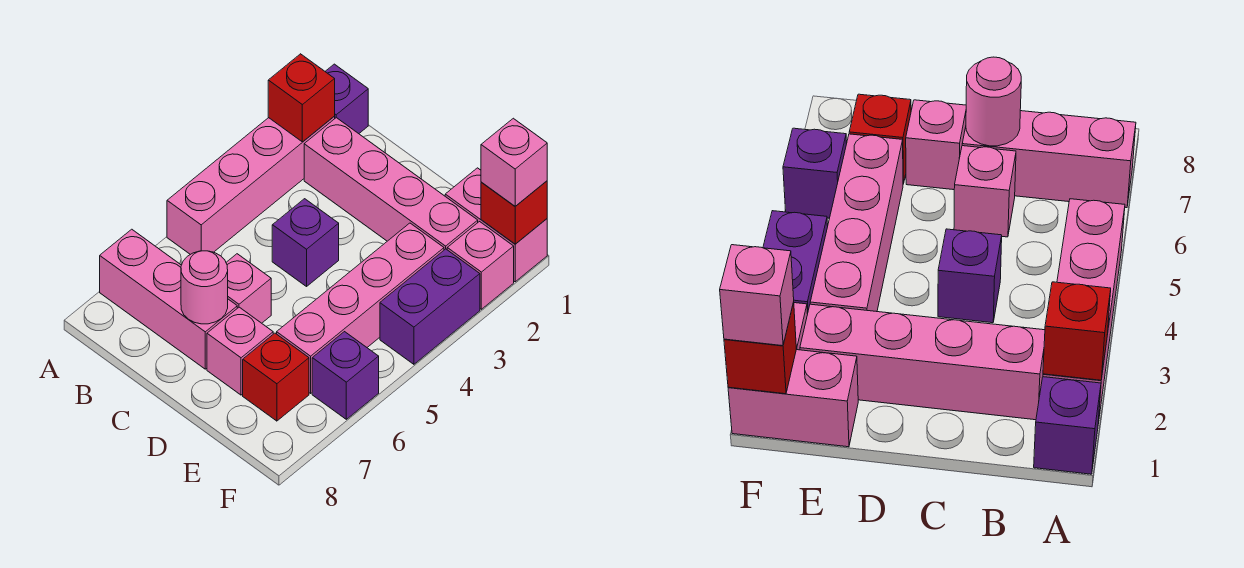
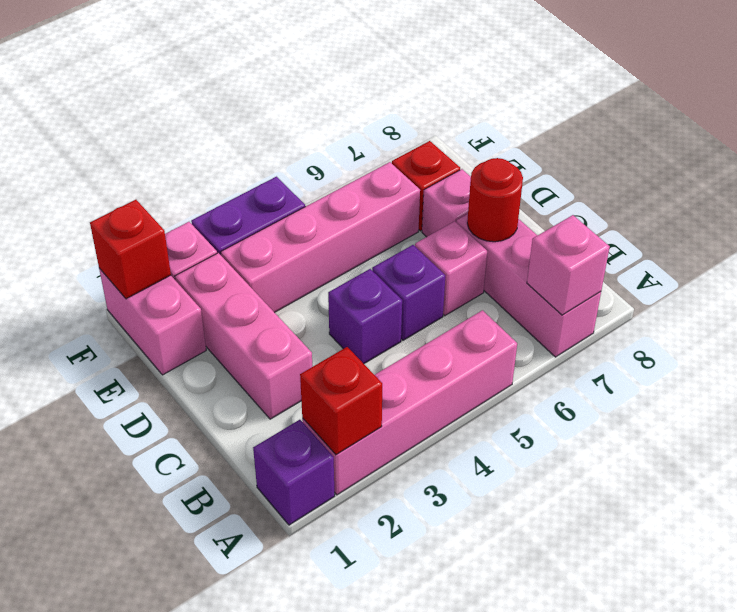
pink 1x4 brick [304,118,478,250] -> pink 1x3 brick [175,253,312,419]
pink 1x1 round brick [181,251,228,324] -> red 1x1 round brick [467,158,523,242]
pink 1x1 brick [481,118,547,206] -> pink 1x1 brick moved to [527,215,610,315]
purple 1x1 brick [312,332,379,419] -> purple 1x1 brick moved to [372,245,445,340]

